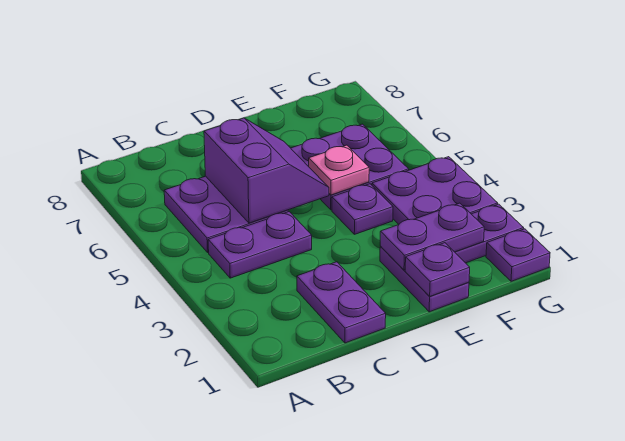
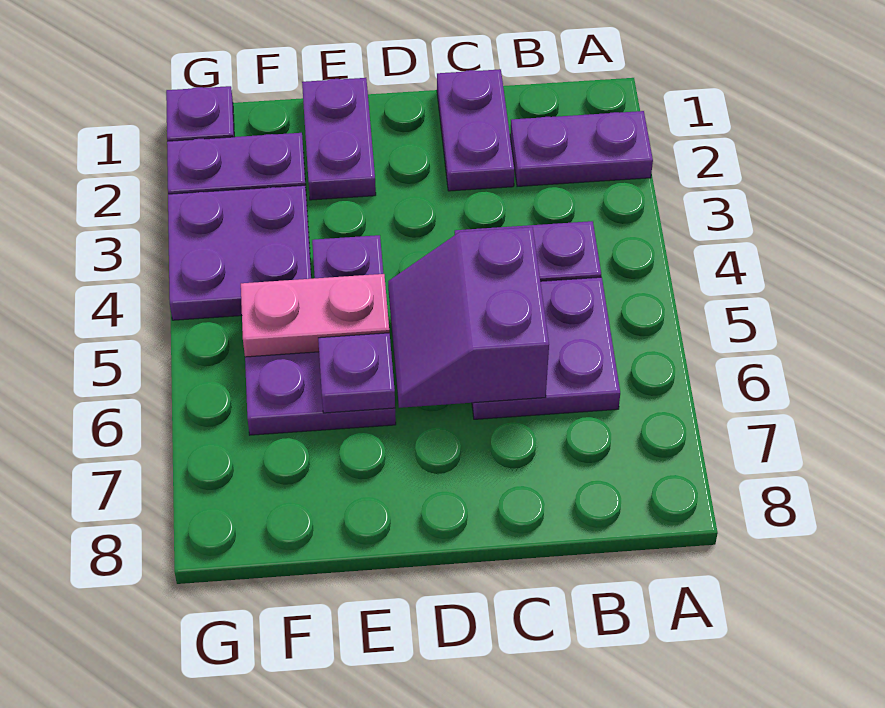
purple 1x1 plate [405,243,470,296] -> purple 1x1 plate moved to [318,333,395,413]
purple 1x2 plate [380,203,484,270] -> purple 1x2 plate moved to [510,111,653,186]
pink 1x1 plate [309,145,369,195] -> pink 1x2 plate [241,274,389,357]

